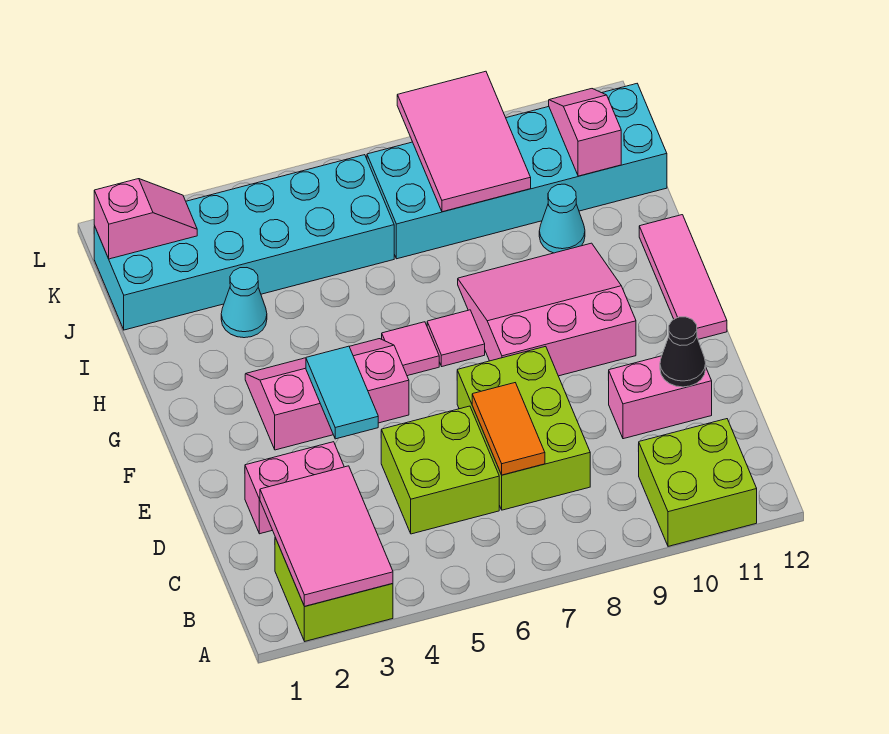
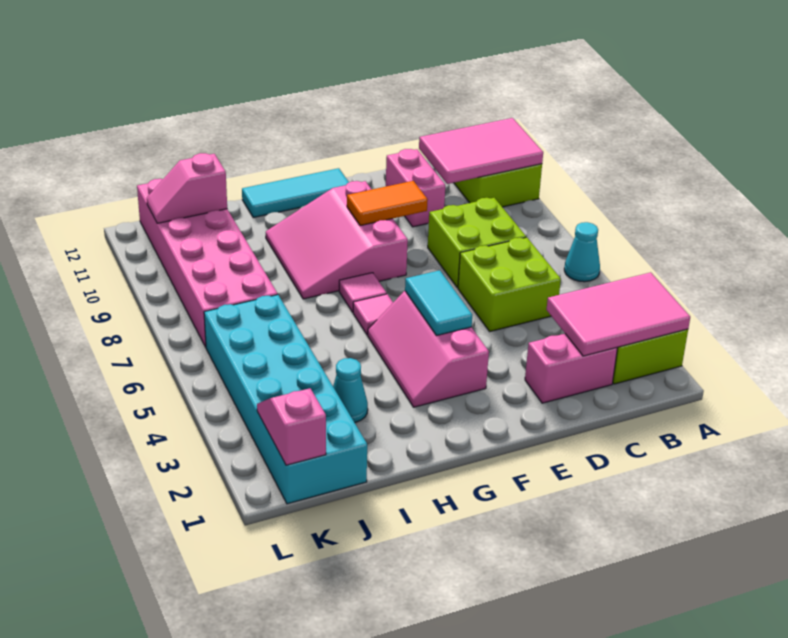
lime 2x3 brick [457,346,590,510] -> lime 2x2 brick [428,198,526,288]
orange 1x2 tile [472,383,545,475] -> orange 1x2 tile moved to [347,181,428,226]
pink 1x2 brick [245,442,344,534] -> pink 1x2 brick turned to [525,334,617,403]
black 1x1 cone [660,317,706,387] -> none
cyan 1x2 tile [306,346,378,439] -> cyan 1x2 tile turned to [405,270,472,336]
pink 1x3 tile [639,215,727,339] -> cyan 1x3 tile [242,168,349,217]
cyan 1x1 cone [539,184,585,253] -> cyan 1x1 cone moved to [564,222,600,282]
cyan 2x6 brick [367,84,667,259] -> pink 2x6 brick [137,179,278,347]
pink 2x3 tile [397,71,531,212] -> pink 2x3 tile moved to [419,118,543,184]

